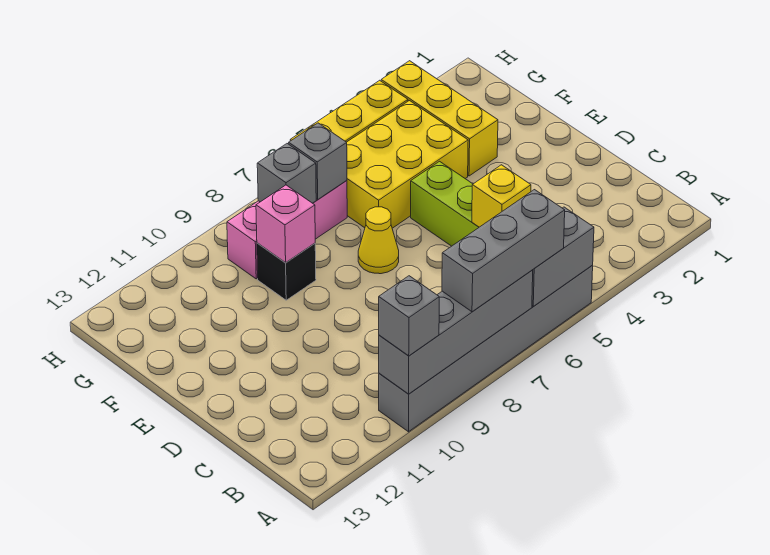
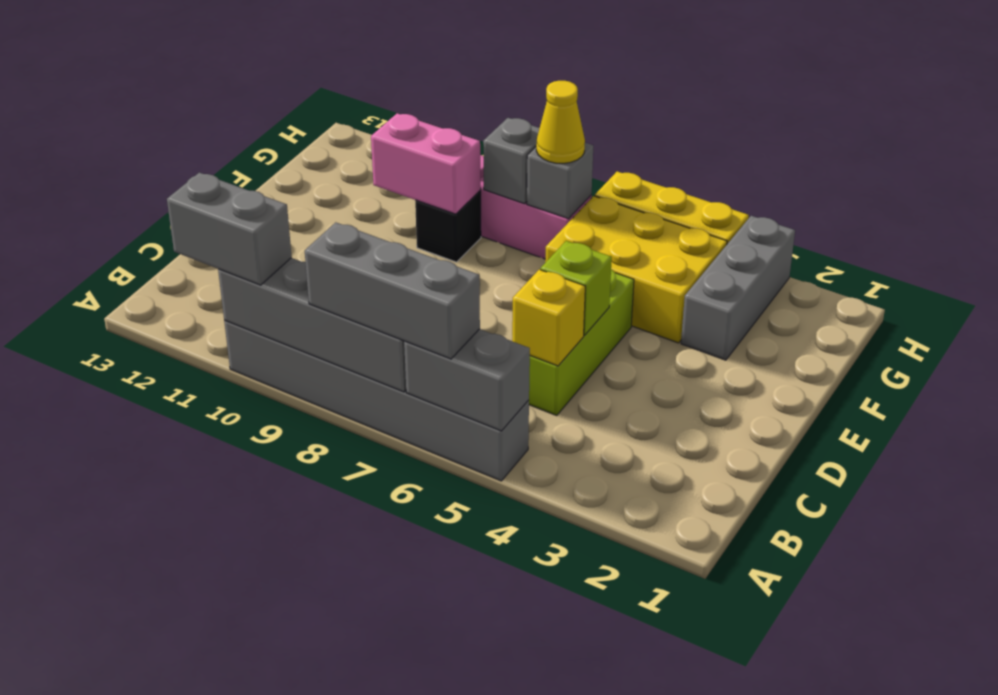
grey 1x1 brick [379,276,439,356] -> grey 1x2 brick [167,173,292,285]
none -> lime 1x1 brick [540,241,612,335]
yellow 1x1 cone [358,207,399,274] -> yellow 1x1 cone moved to [536,81,585,163]
yellow 1x3 brick [381,61,498,176] -> grey 1x3 brick [681,216,795,360]
pink 1x1 brick [256,185,315,263] -> pink 1x2 brick [371,113,481,214]

